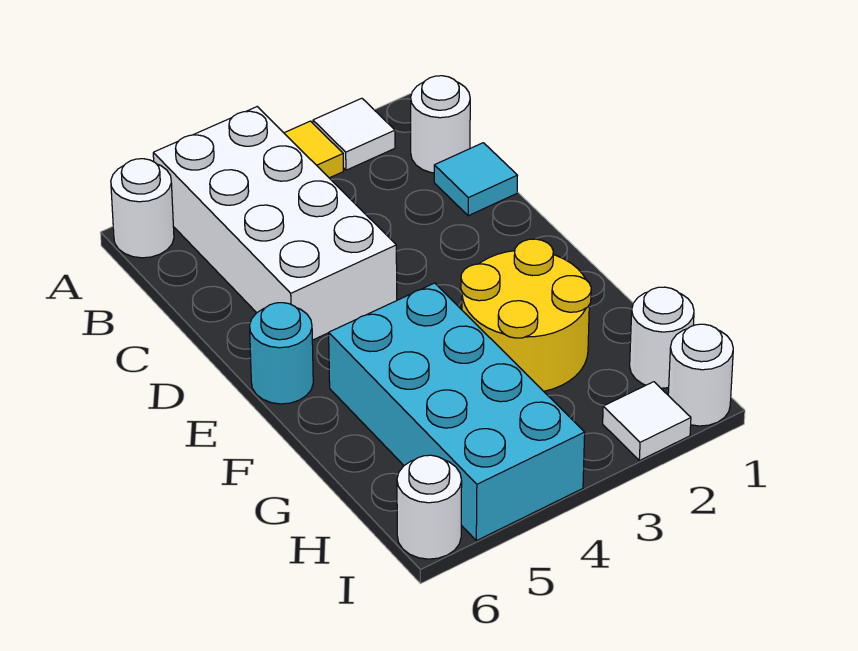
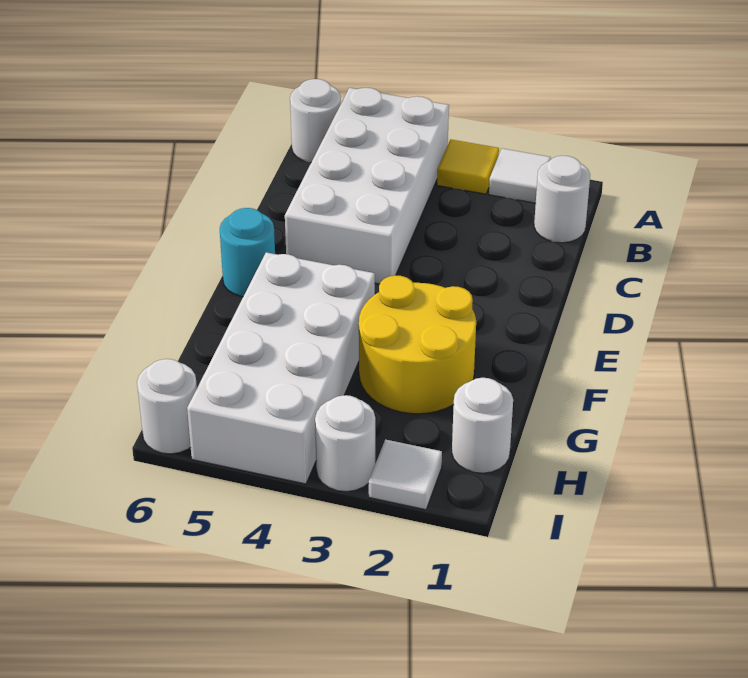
cyan 1x1 tile [434,143,518,216] -> none
cyan 2x4 brick [329,283,585,541] -> white 2x4 brick [187,252,375,484]
white 1x1 round brick [668,324,733,426] -> white 1x1 round brick moved to [315,395,375,492]

